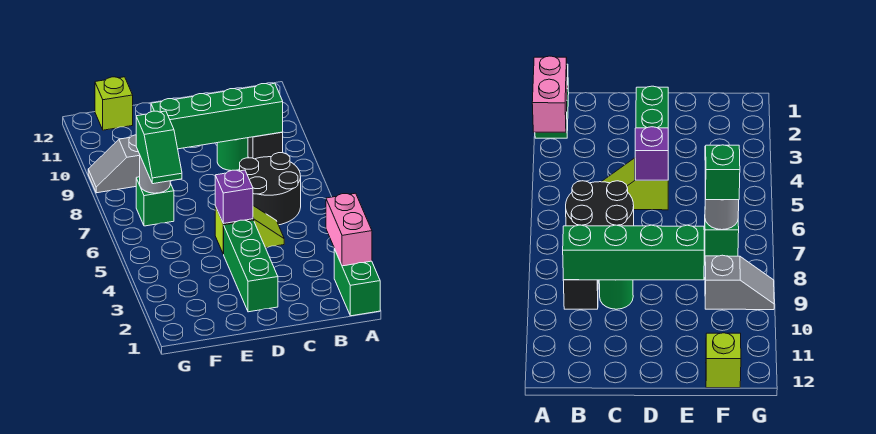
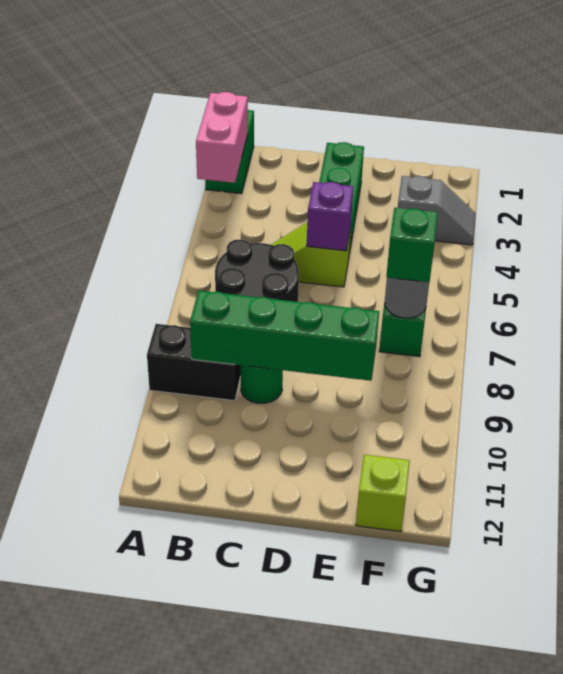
black 1x1 brick [248,132,283,159] -> black 1x2 brick [147,324,241,401]
grey 1x2 slope [88,135,140,193] -> grey 1x2 slope moved to [398,176,476,245]

